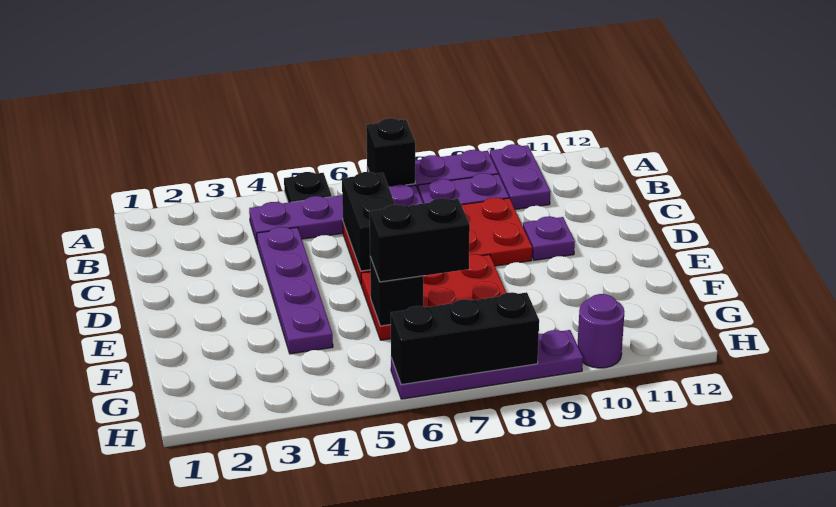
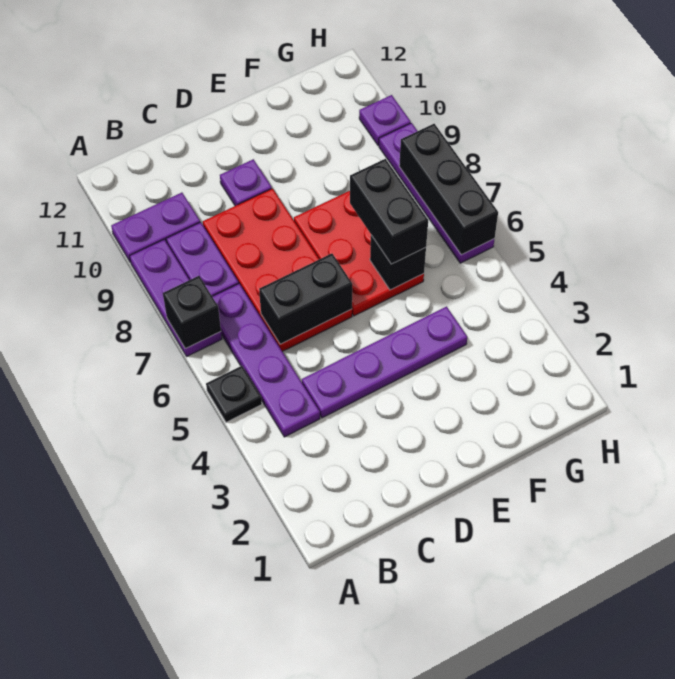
purple 1x1 round brick [578,294,624,368] -> purple 1x1 plate [359,95,411,145]

